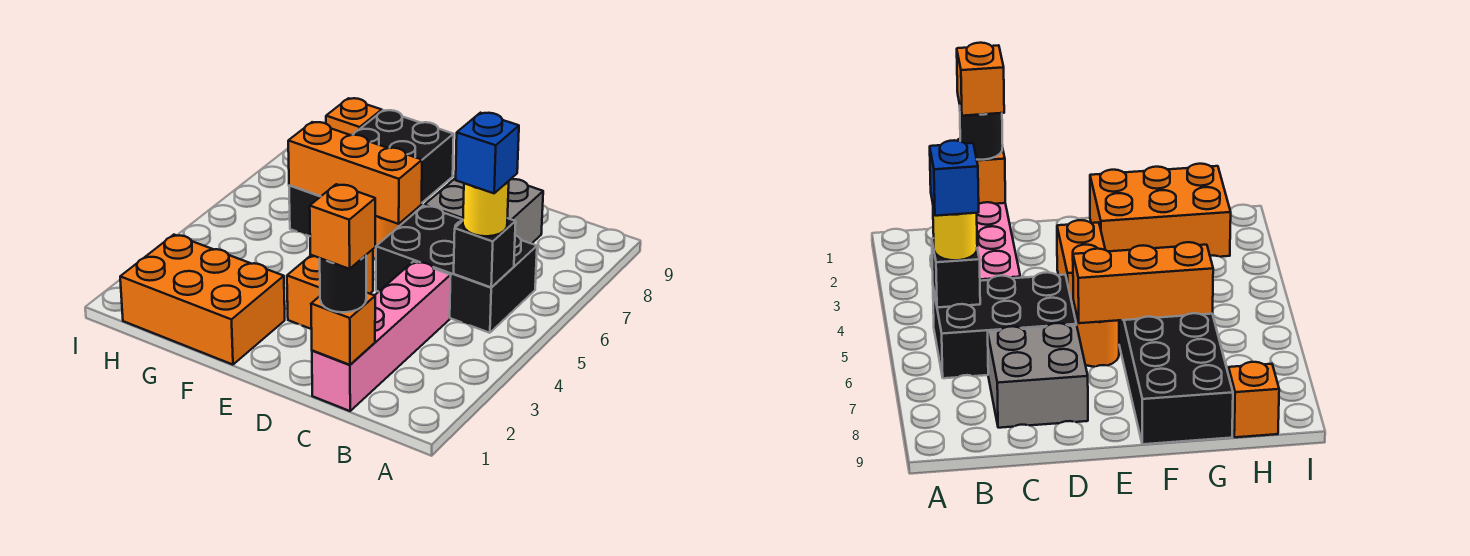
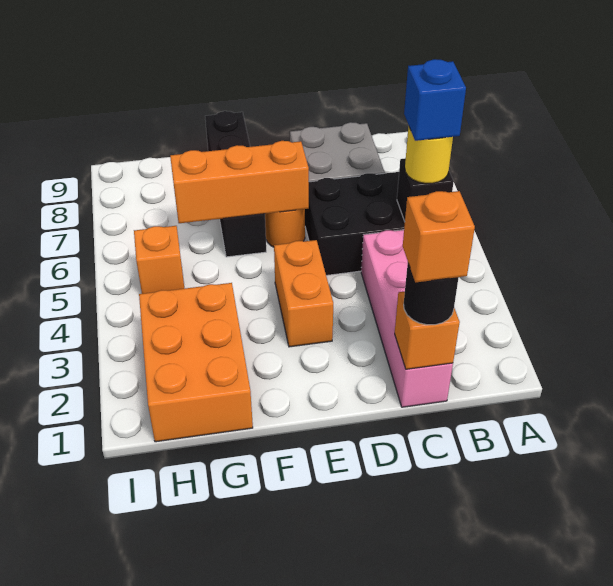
orange 2x3 brick [120,235,285,365] -> orange 2x3 brick turned to [139,283,253,442]
black 2x4 brick [289,110,454,236] -> black 1x4 brick [205,111,266,257]
orange 1x1 brick [326,98,382,135] -> orange 1x1 brick moved to [134,226,184,294]

